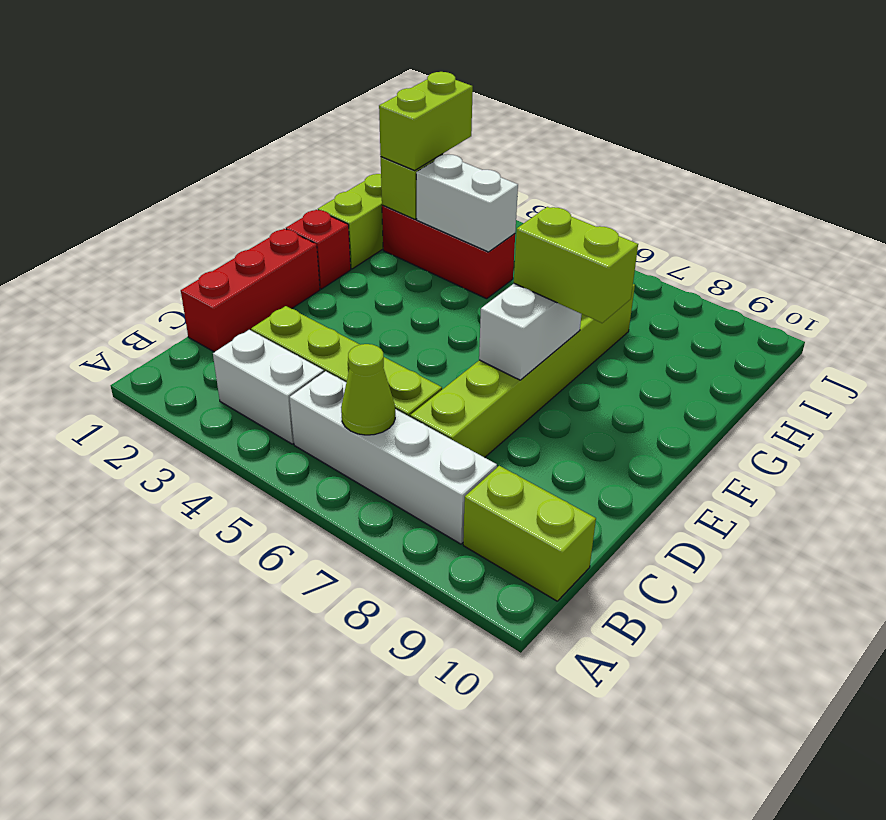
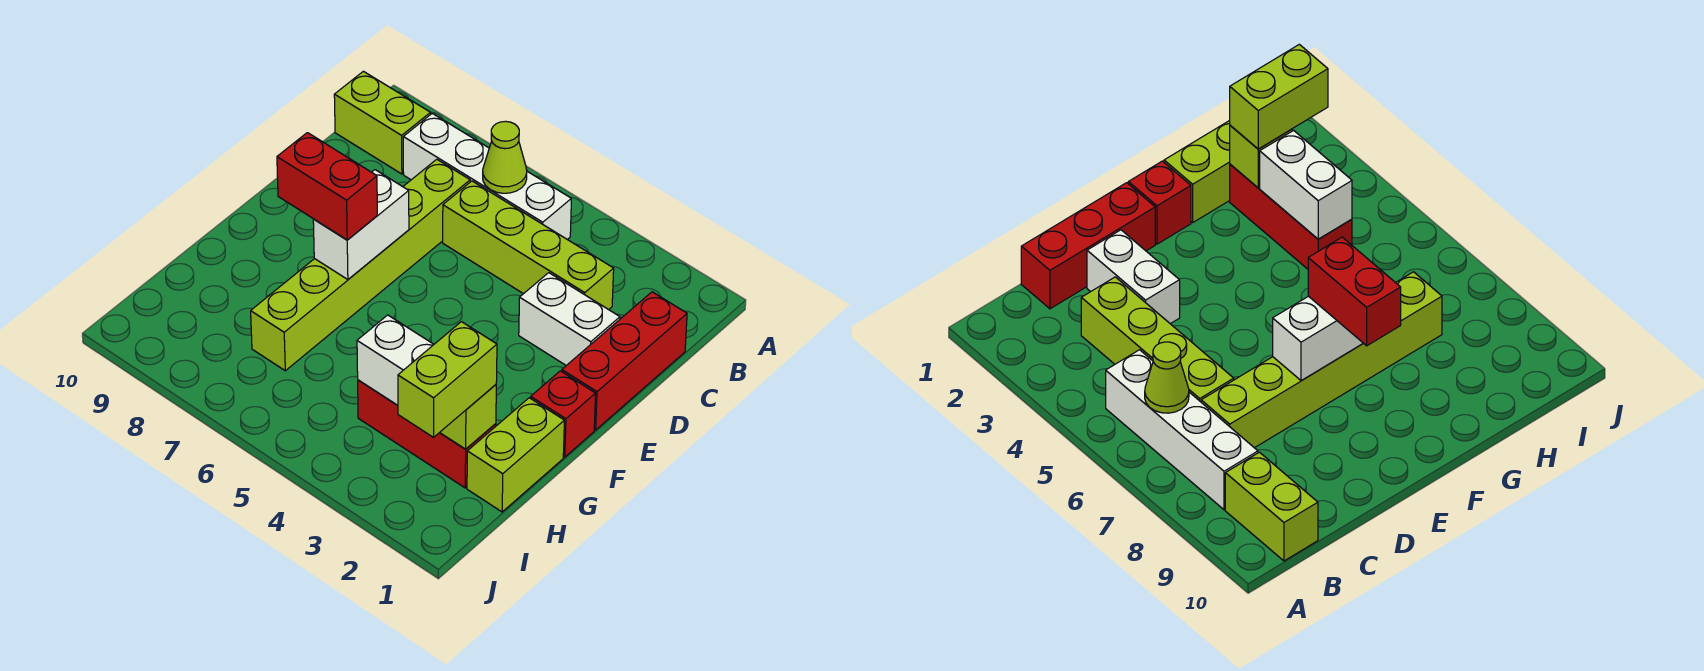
white 1x2 brick [213,330,324,444] -> white 1x2 brick moved to [519,273,620,365]
lime 1x2 brick [514,207,638,323] -> red 1x2 brick [277,133,377,240]

